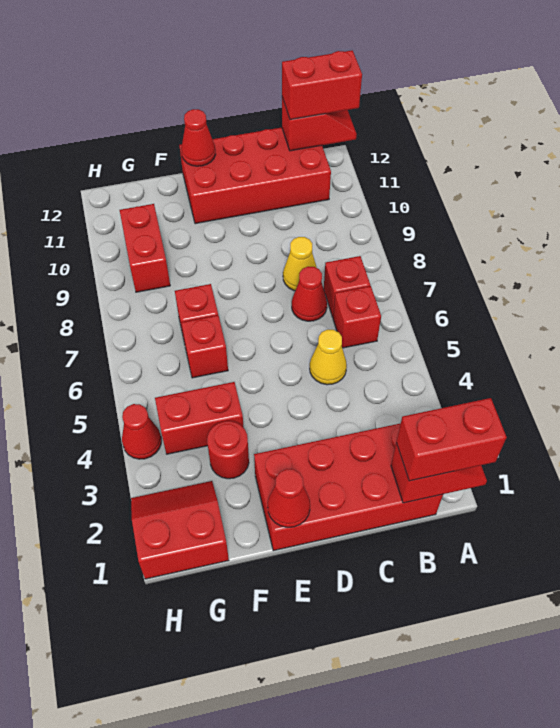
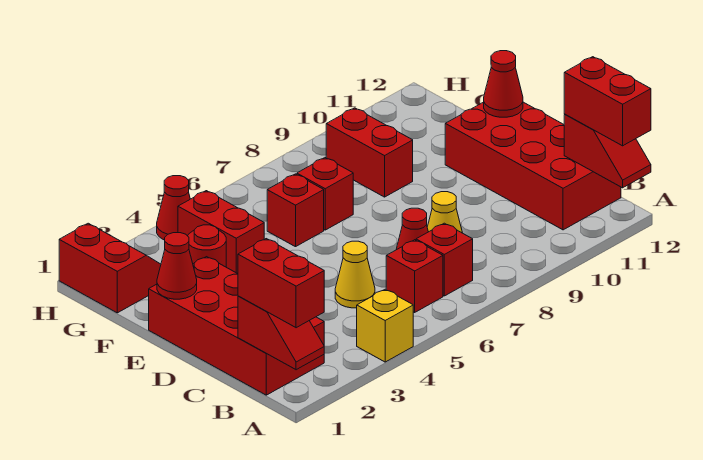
none -> yellow 1x1 brick [357,289,413,362]
red 1x2 brick [120,204,170,292] -> red 1x2 brick turned to [326,108,413,197]

